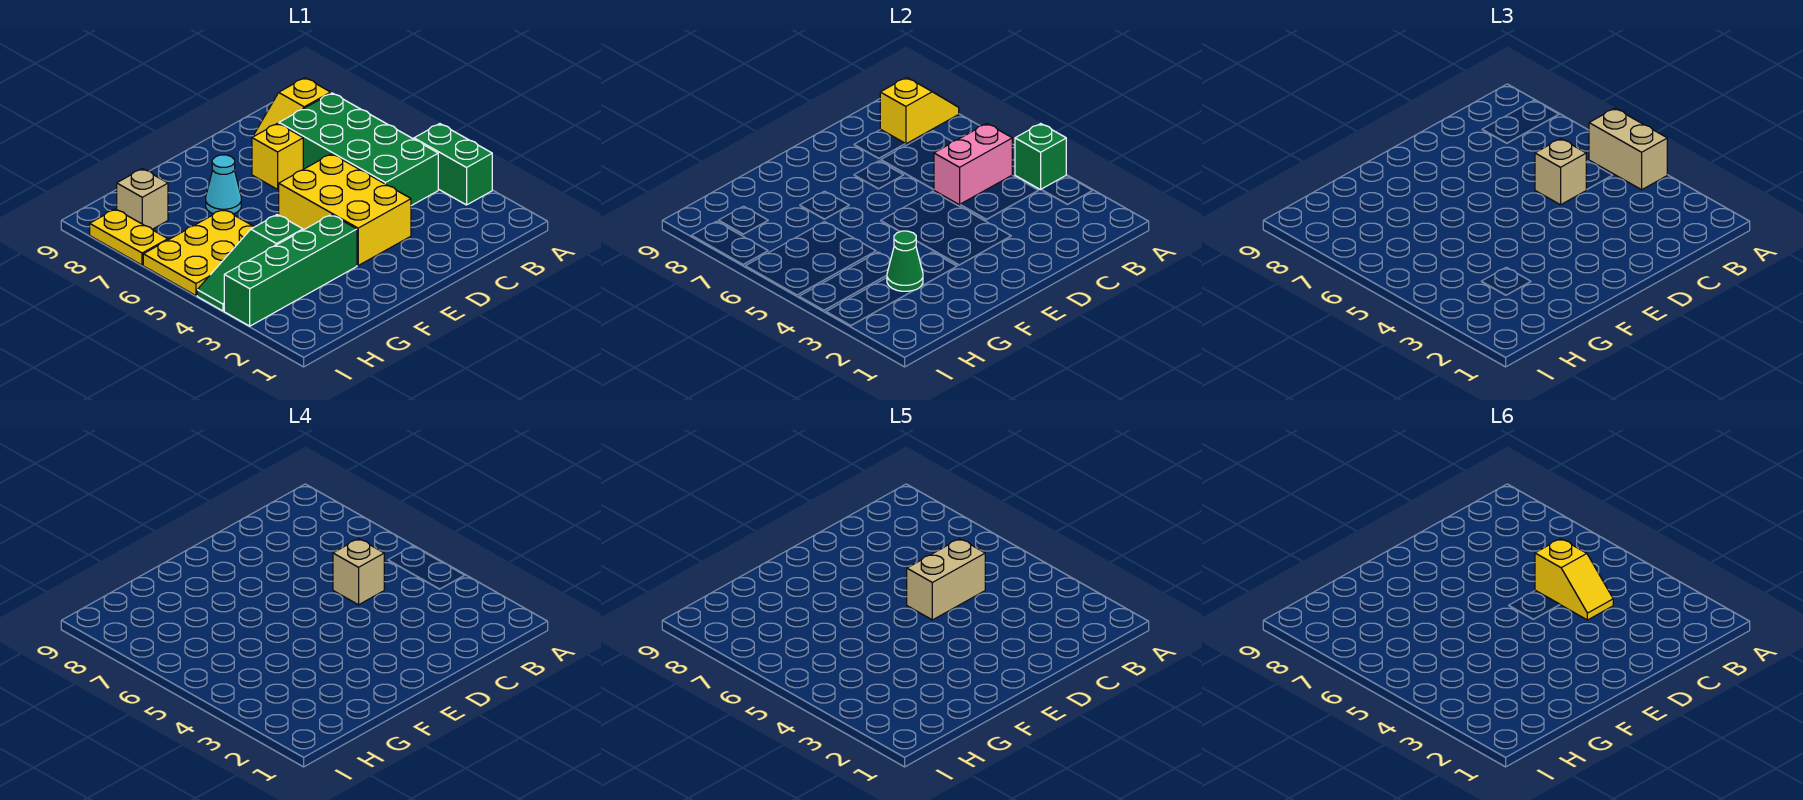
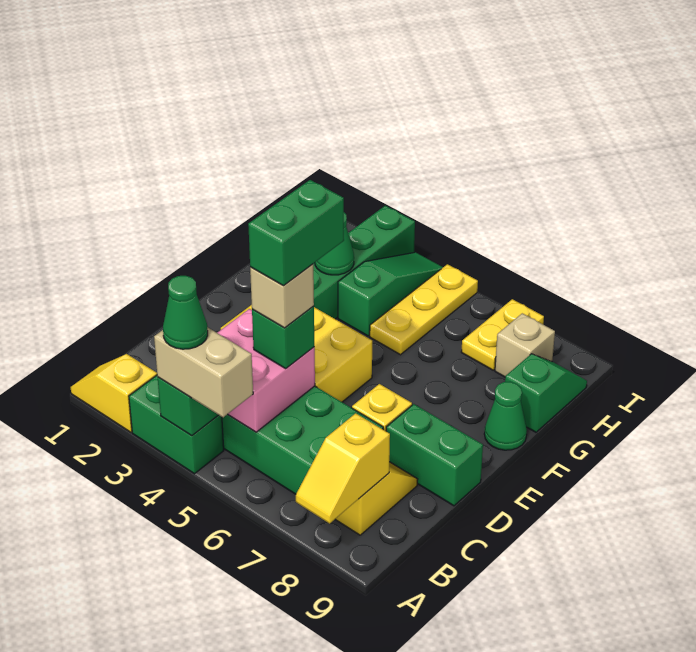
none -> green 1x1 cone [163,276,208,349]
pink 1x2 brick [934,124,1012,205] -> pink 2x2 brick [217,309,315,432]
yellow 1x2 slope [1535,539,1613,620] -> yellow 1x2 slope moved to [71,354,157,432]
tan 1x1 brick [1535,139,1586,205] -> green 1x1 brick [252,306,314,369]
tan 1x2 brick [907,539,985,620] -> green 1x2 brick [248,180,344,286]
none -> green 1x2 brick [386,404,483,506]
cyan 1x1 cone [206,155,241,214] -> none
none -> green 1x1 cone [484,382,527,450]
yellow 2x3 plate [143,209,255,296] -> yellow 1x3 plate [370,264,478,355]
none -> green 1x2 slope [505,354,587,432]
yellow 1x2 plate [90,209,168,265] -> yellow 1x2 plate turned to [461,299,544,370]

